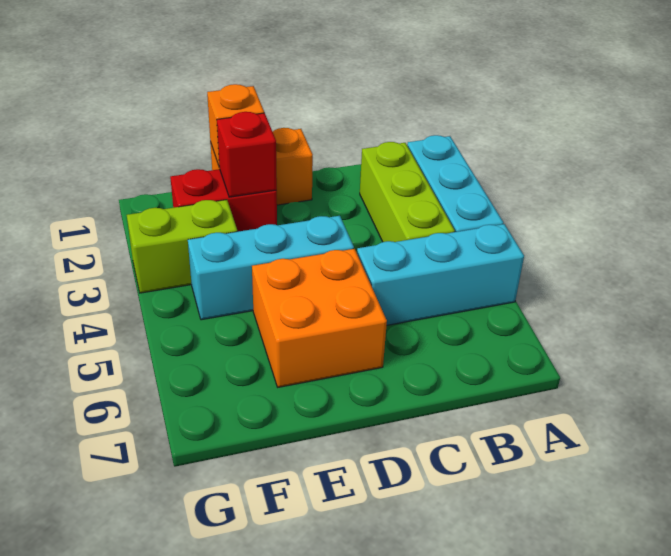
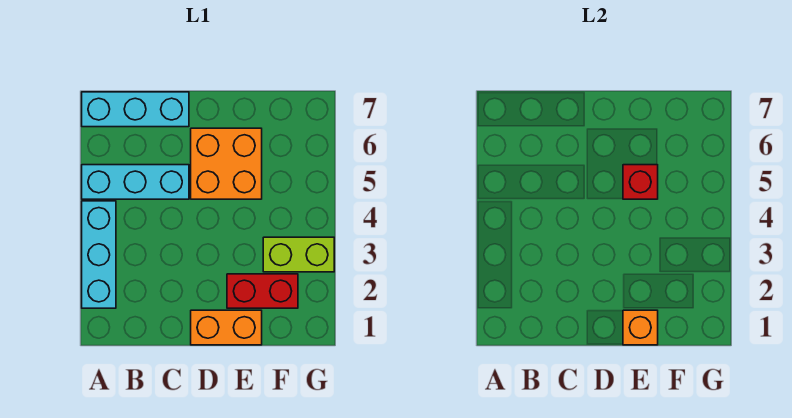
lime 1x3 brick [360,142,455,242] -> none
cyan 1x3 brick [188,216,354,320] -> cyan 1x3 brick moved to [82,92,189,127]
red 1x1 brick [217,112,277,197] -> red 1x1 brick moved to [623,165,658,199]

